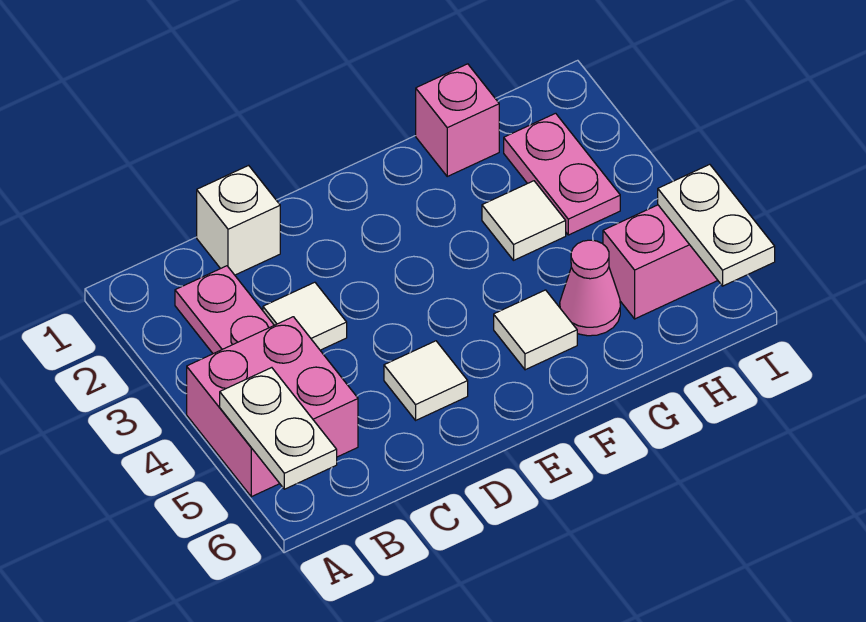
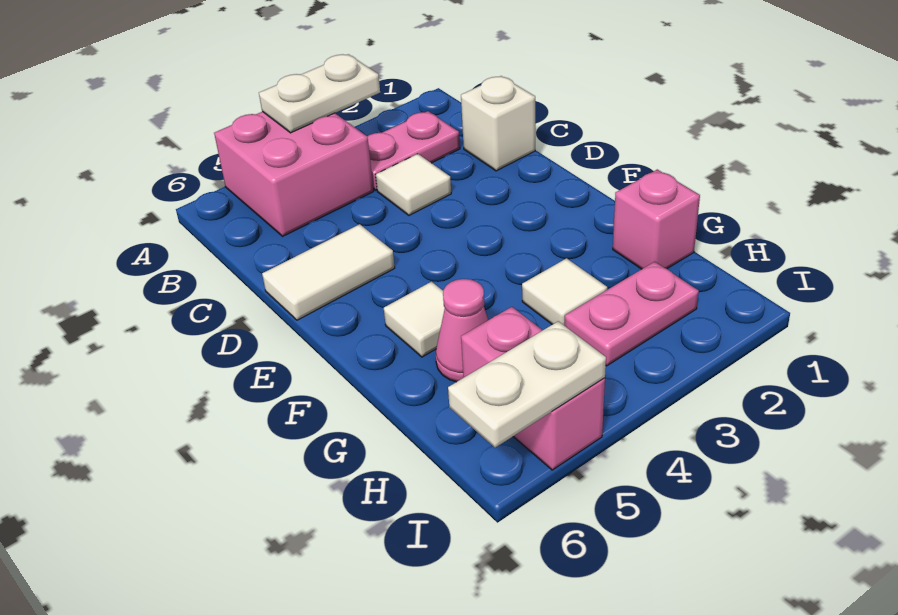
white 1x2 plate [220,368,337,489] -> white 1x2 plate moved to [259,54,380,133]
white 1x1 tile [384,341,468,420] -> white 1x2 tile [262,224,395,320]

